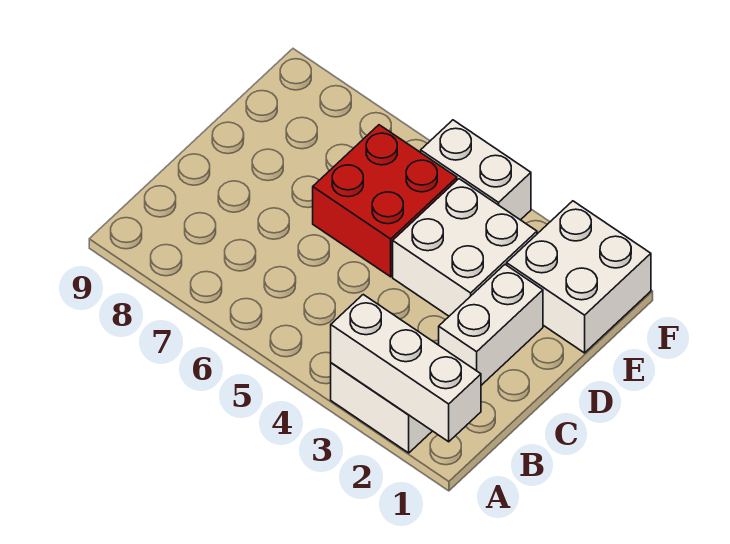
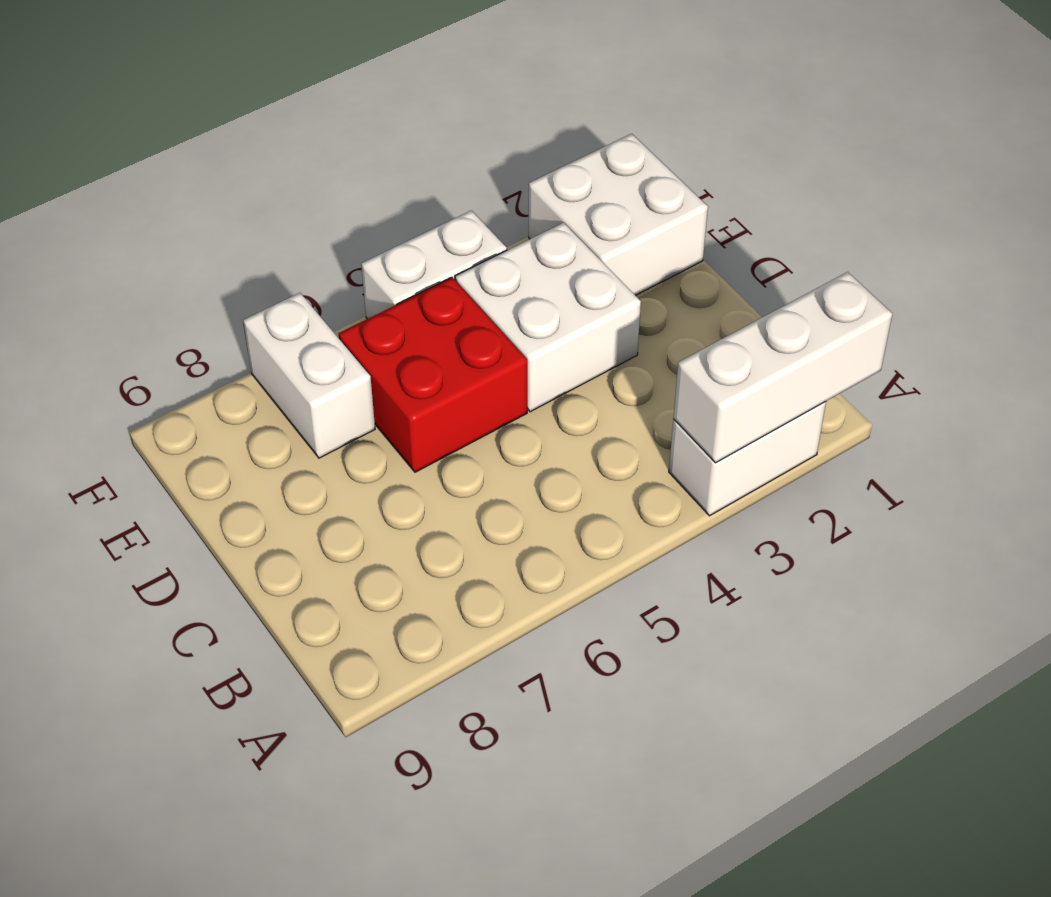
white 1x2 brick [439,265,543,385] -> white 1x2 brick moved to [243,293,375,458]

